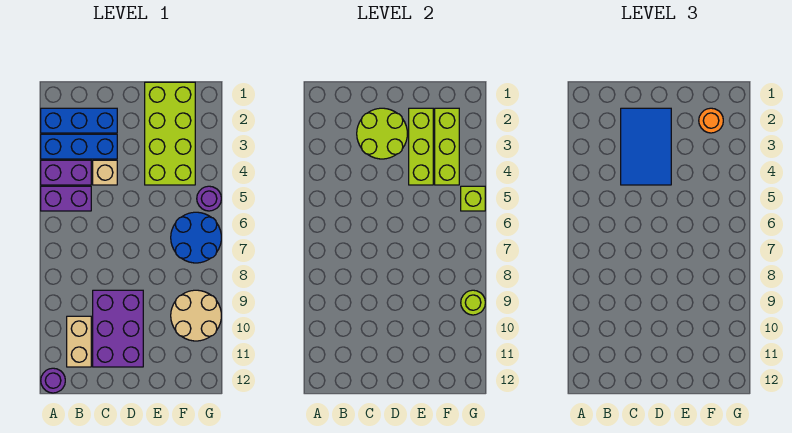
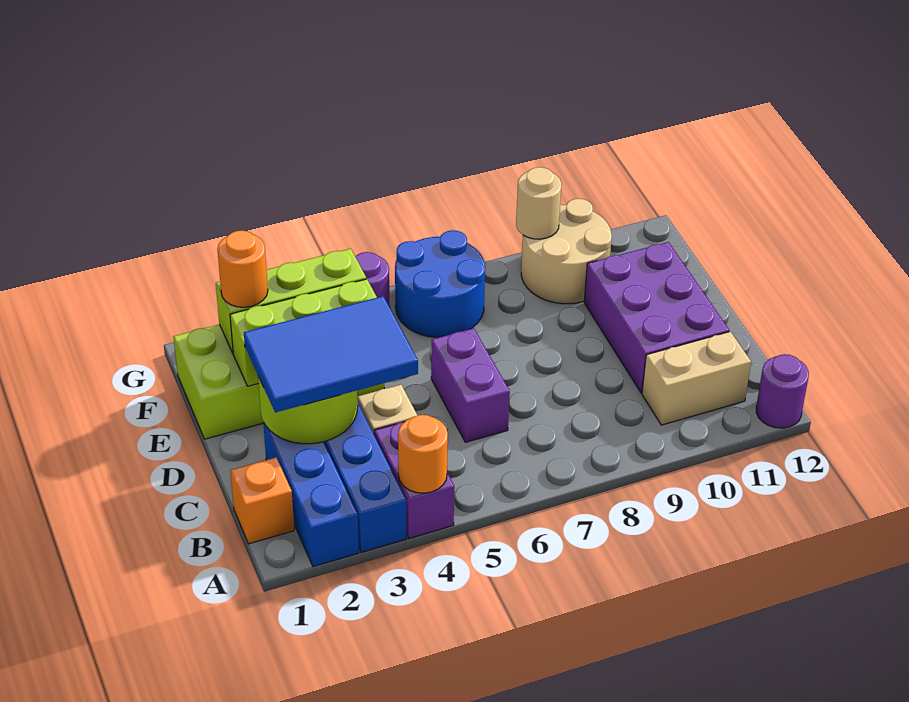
none -> orange 1x1 round brick [398,415,448,493]
purple 1x2 brick [41,186,91,211] -> purple 1x2 brick moved to [431,328,510,442]
none -> orange 1x1 brick [230,457,294,544]
purple 2x3 brick [93,290,143,367] -> purple 2x3 brick turned to [584,242,729,393]
lime 1x1 brick [461,186,485,211] -> none
lime 1x1 round brick [461,290,485,315] -> tan 1x1 round brick [516,167,562,239]

